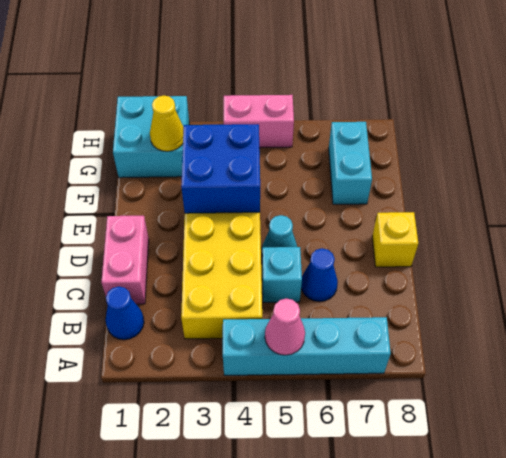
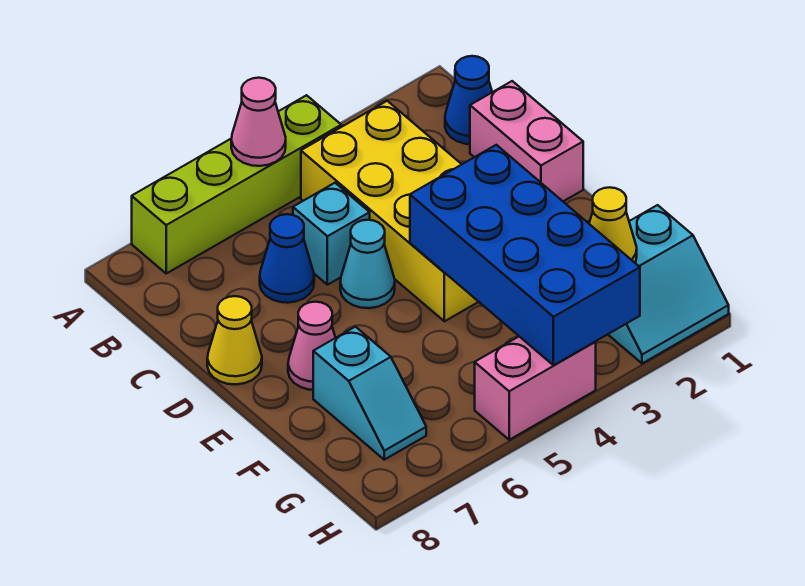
cyan 1x4 brick [223,317,391,375] -> lime 1x4 brick [132,95,341,273]
yellow 1x1 brick [372,212,418,267] -> yellow 1x1 cone [207,296,262,384]
blue 2x2 brick [181,124,260,213] -> blue 2x4 brick [410,145,640,365]
none -> pink 1x1 cone [288,302,335,390]
cyan 1x2 brick [329,122,372,204] -> cyan 1x2 slope [313,327,426,460]
cyan 2x2 brick [113,96,189,178] -> cyan 2x2 slope [608,205,729,363]

